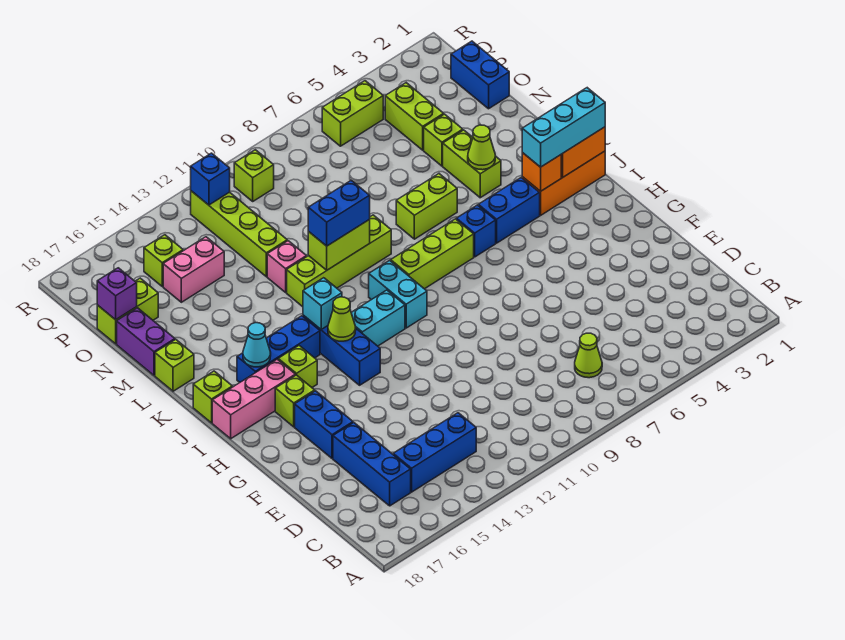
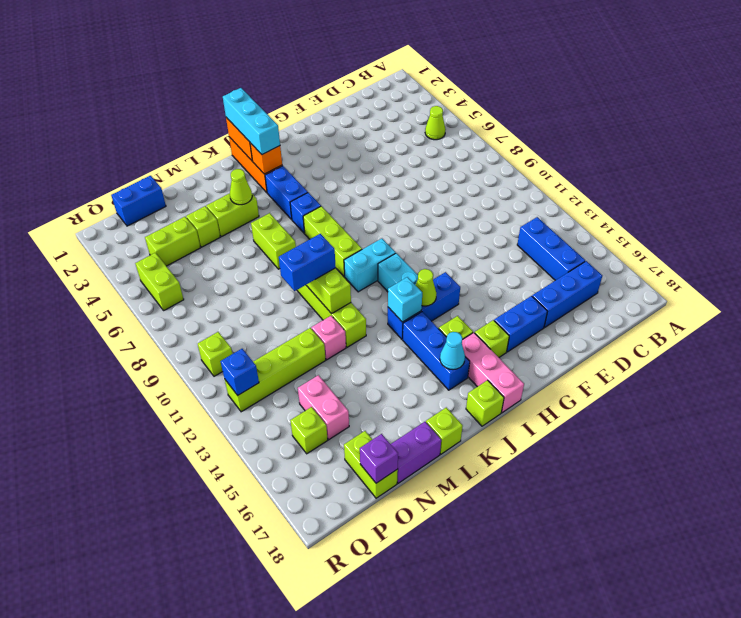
lime 1x1 cone [575,333,602,378] -> lime 1x1 cone moved to [425,106,446,140]
blue 1x2 brick [308,180,370,246] -> blue 1x2 brick turned to [279,234,336,291]

